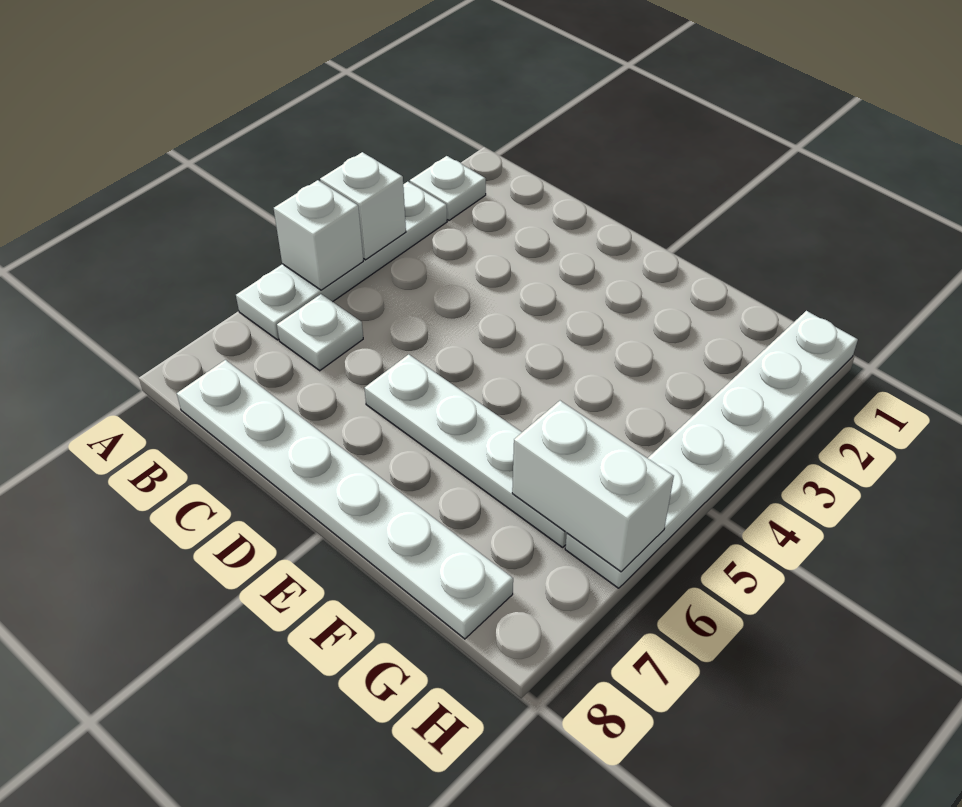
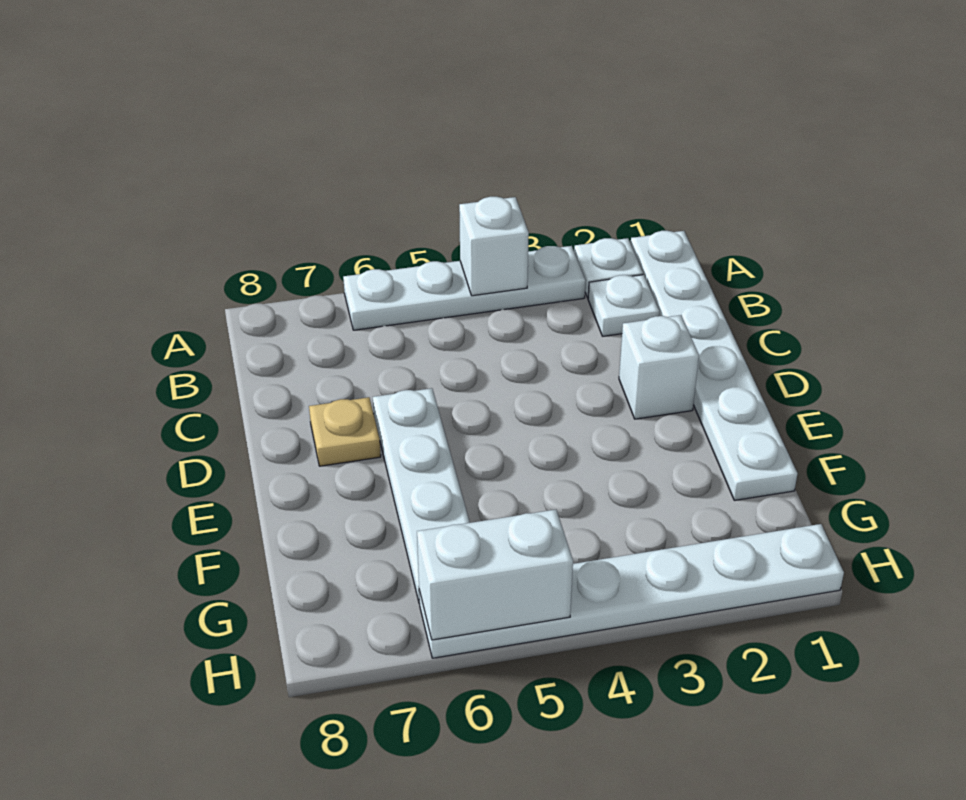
white 1x1 brick [274,180,363,290] -> white 1x1 brick moved to [619,315,699,419]
white 1x1 plate [277,294,363,371] -> white 1x1 plate moved to [588,275,660,336]
white 1x6 plate [177,360,513,639] -> white 1x6 plate moved to [631,231,797,500]
none -> tan 1x1 plate [309,397,381,466]
white 1x2 brick [512,401,674,572] -> white 1x2 brick turned to [417,510,573,640]

